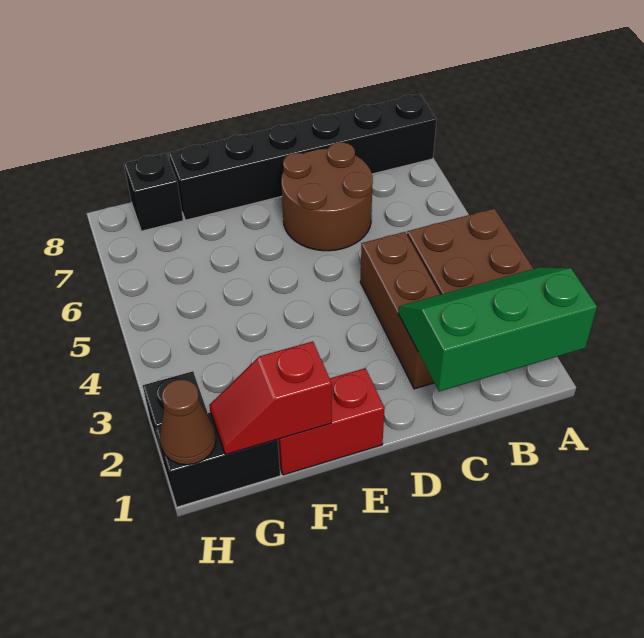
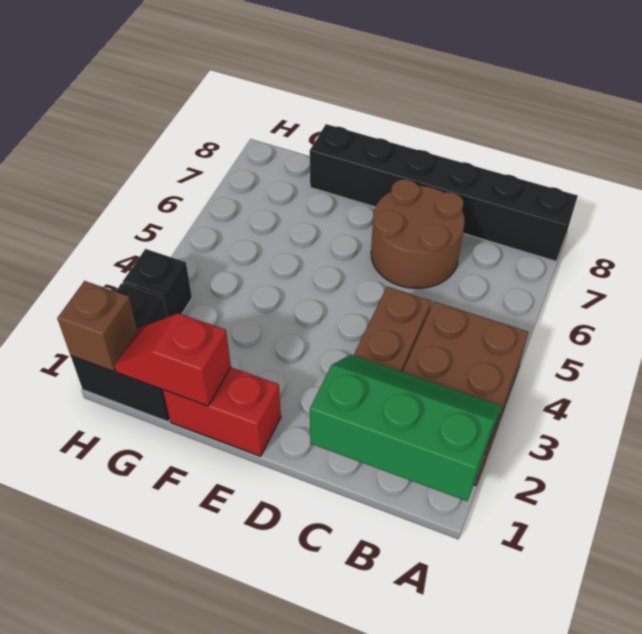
black 1x1 brick [124,153,183,231] -> black 1x1 brick moved to [123,249,192,317]
brown 1x1 cone [160,380,216,465] -> brown 1x1 brick [57,281,137,371]

